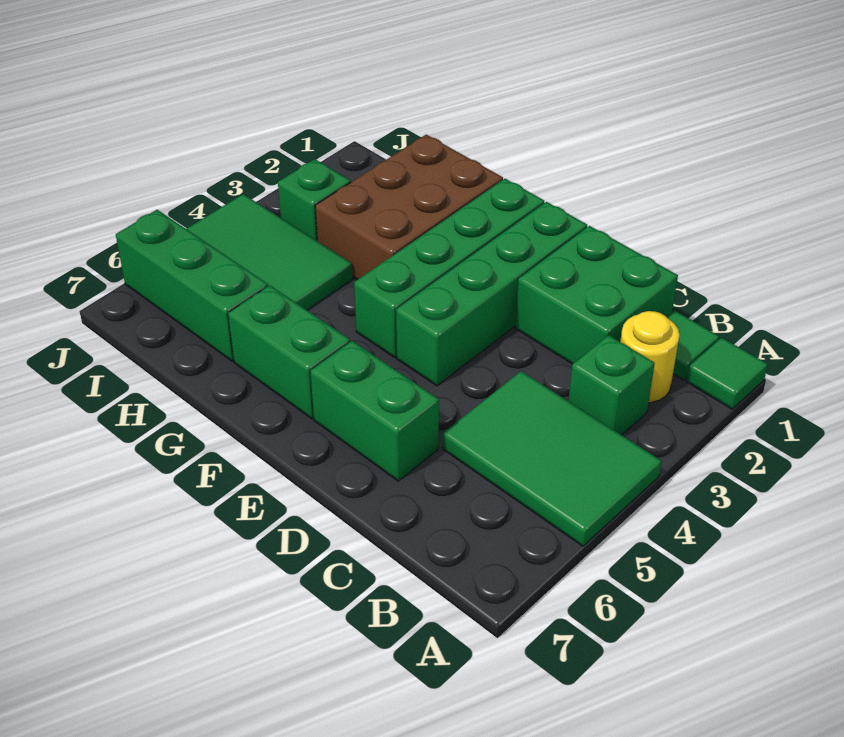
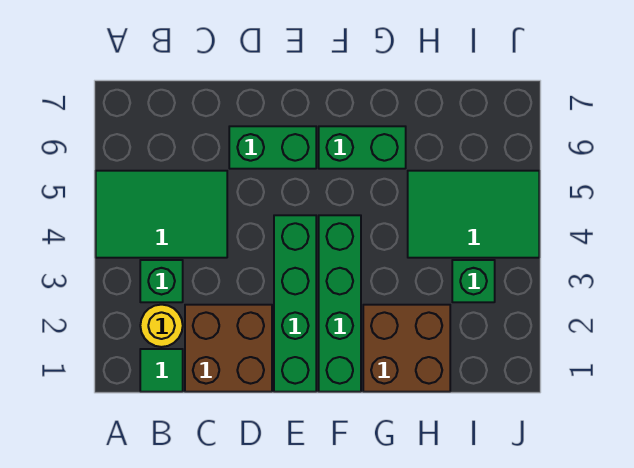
green 1x1 tile [686,338,768,409] -> none
green 2x2 brick [515,226,678,364] -> brown 2x2 brick [185,305,272,392]
brown 2x3 brick [315,135,503,280] -> brown 2x2 brick [363,305,450,392]
green 1x3 brick [116,210,268,361] -> none

